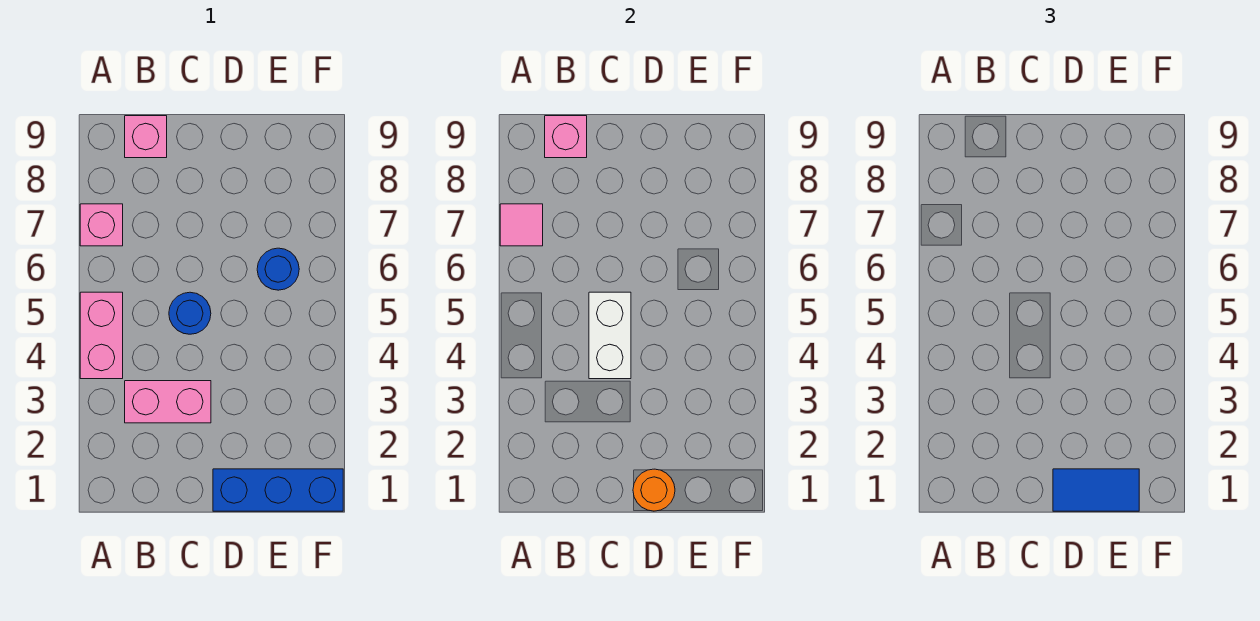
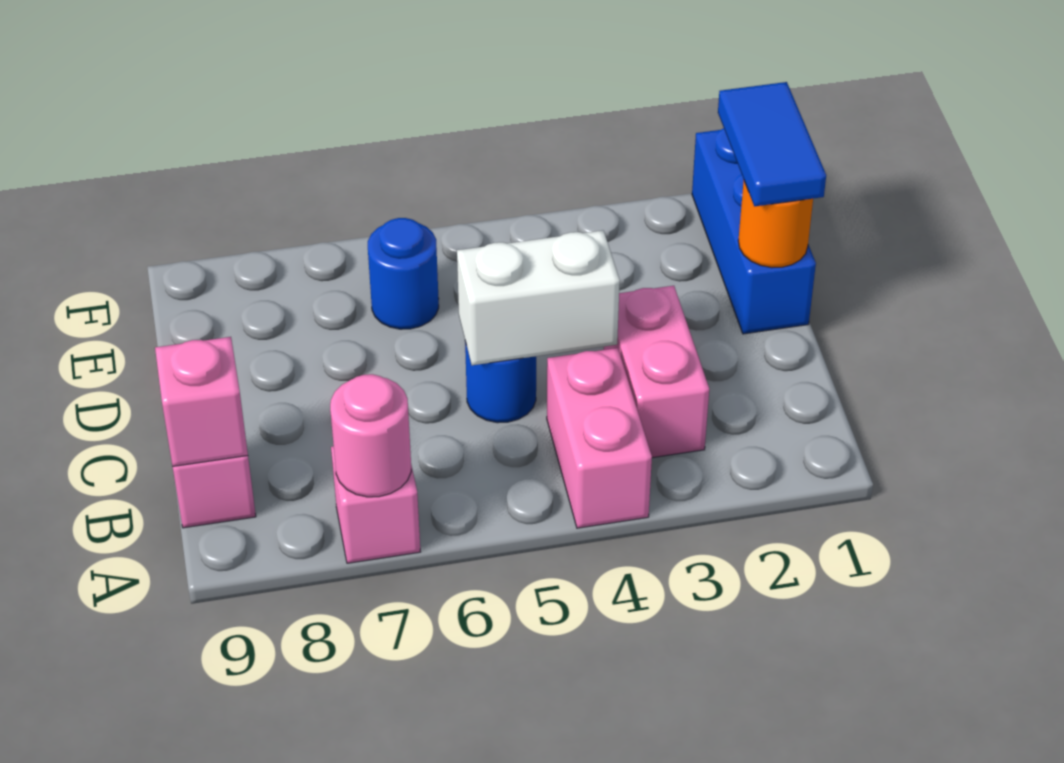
pink 1x2 brick [80,292,123,379] -> pink 1x2 brick turned to [547,348,652,528]
pink 1x1 tile [500,204,543,246] -> pink 1x1 round brick [330,374,411,497]

